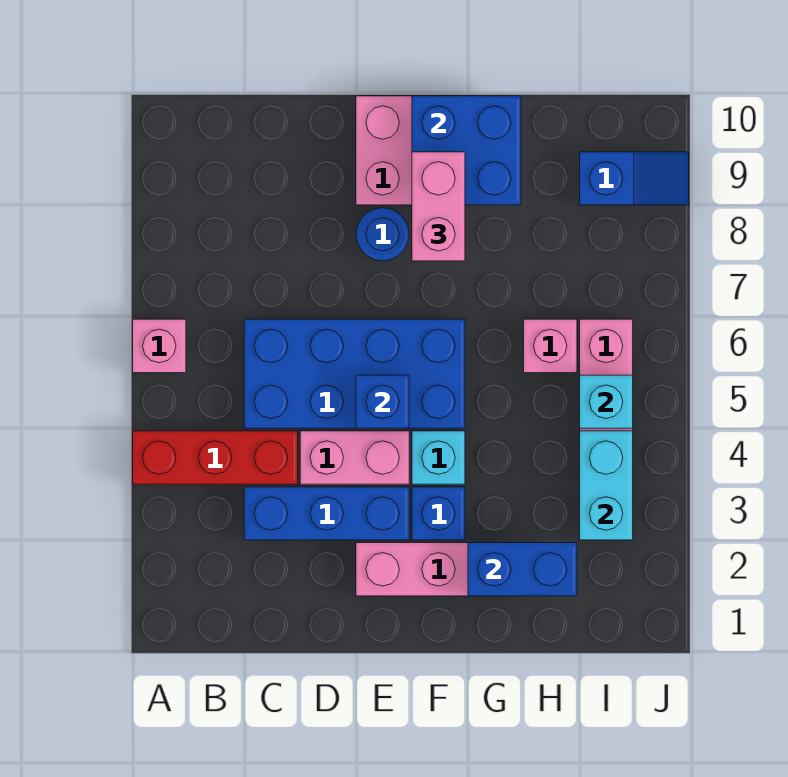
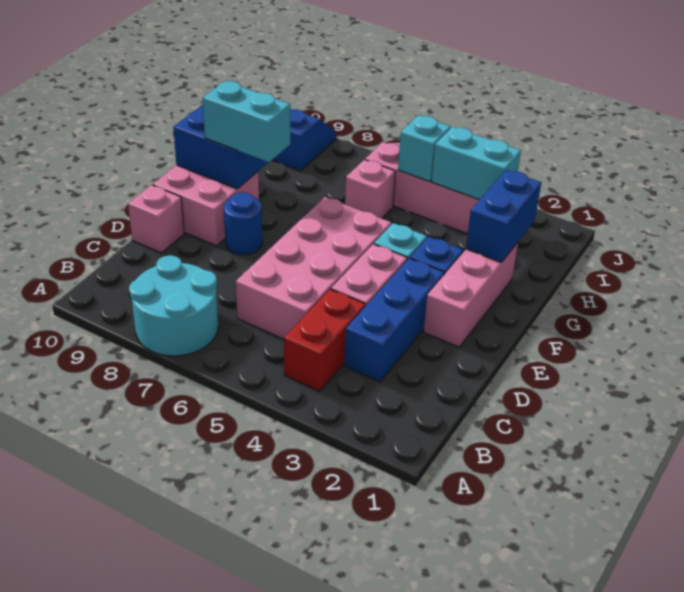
red 1x3 brick [133,431,298,484] -> red 1x2 brick [284,289,365,391]
pink 1x1 brick [133,319,186,373] -> pink 1x1 brick moved to [128,185,184,253]
none -> cyan 2x2 round brick [129,255,218,356]
blue 2x4 brick [244,319,465,428] -> pink 2x4 brick [236,197,391,339]
blue 1x1 brick [356,375,409,428] -> none
pink 1x2 brick [412,152,465,261] -> cyan 1x2 brick [203,81,290,162]

